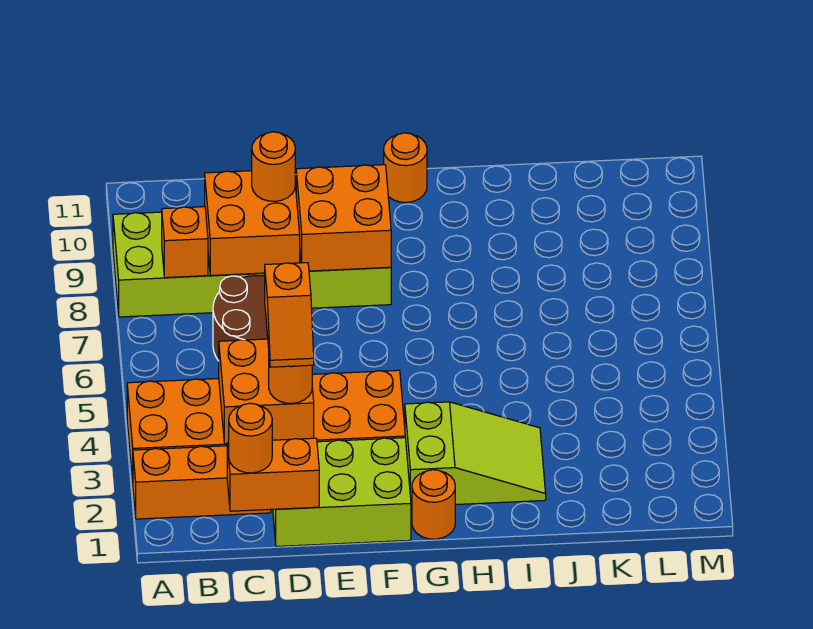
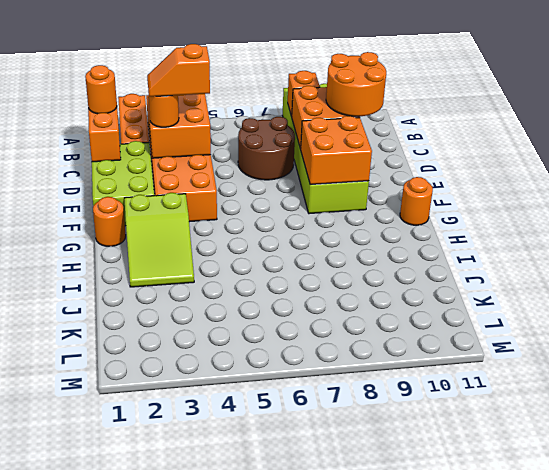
orange 1x1 round brick [252,132,295,201] -> orange 2x2 round brick [326,52,386,117]

